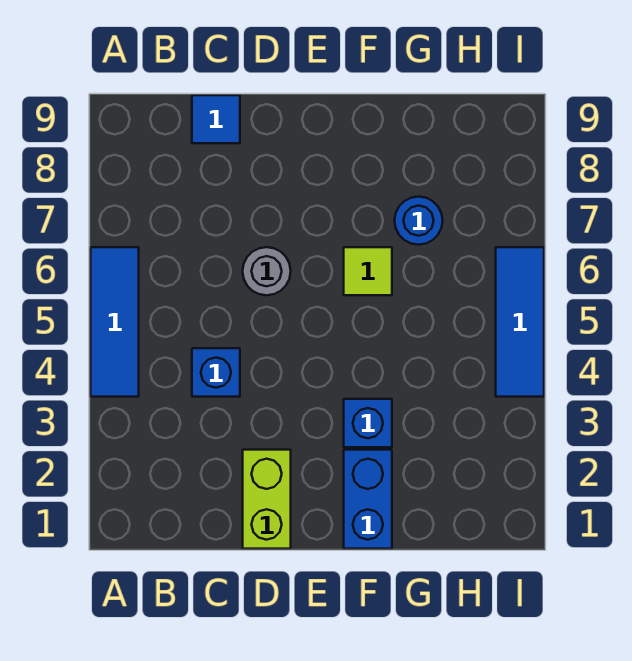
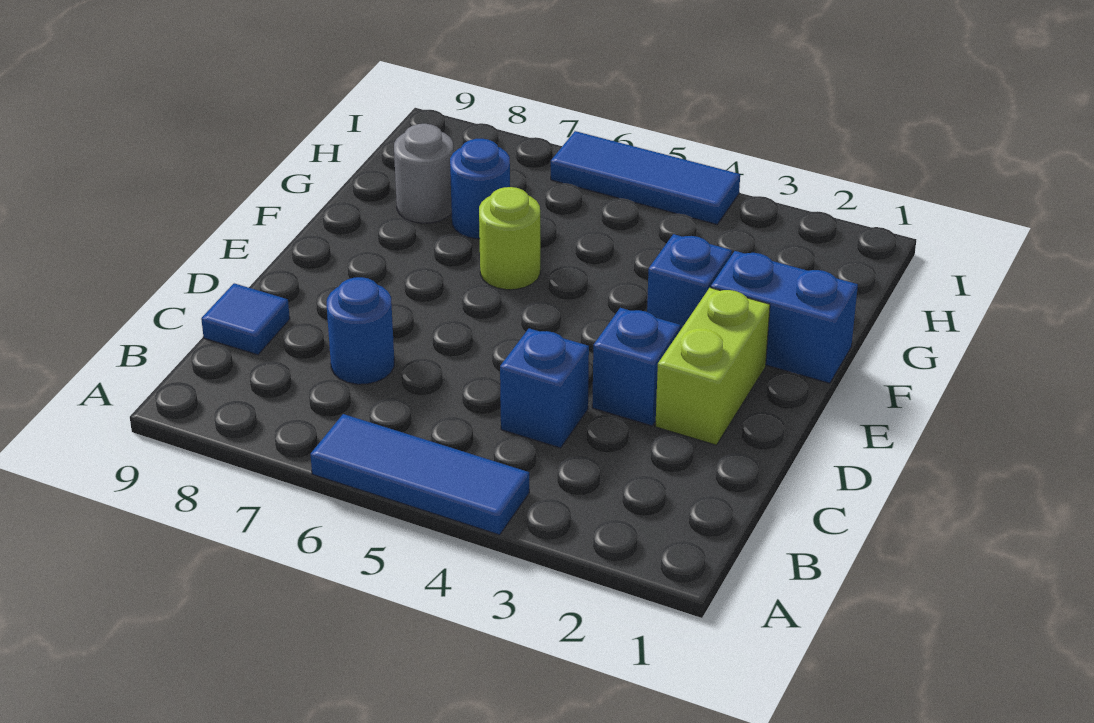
none -> blue 1x1 round brick [327,277,394,384]
lime 1x2 brick [243,450,291,549] -> lime 1x2 brick turned to [655,288,770,445]
none -> blue 1x1 brick [592,308,680,426]
grey 1x1 round brick [243,247,291,295] -> grey 1x1 round brick moved to [394,124,453,223]
lime 1x1 tile [344,247,392,295] -> lime 1x1 round brick [479,187,540,290]

